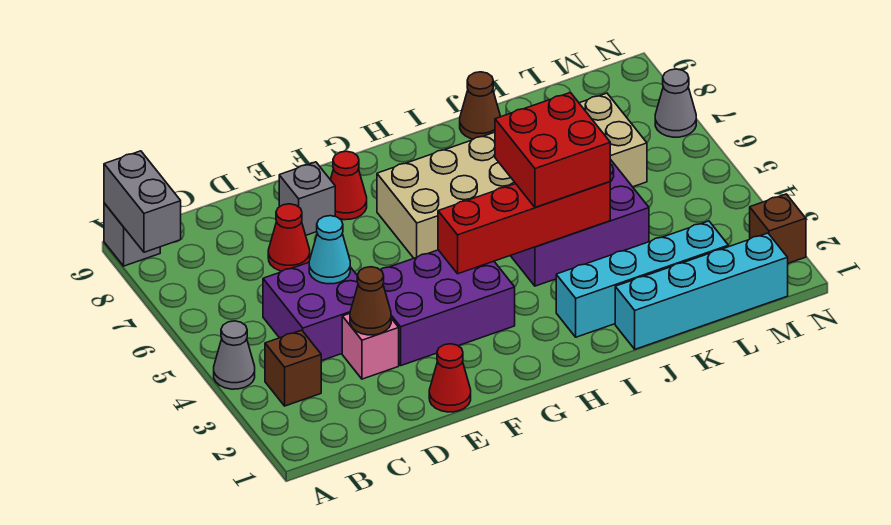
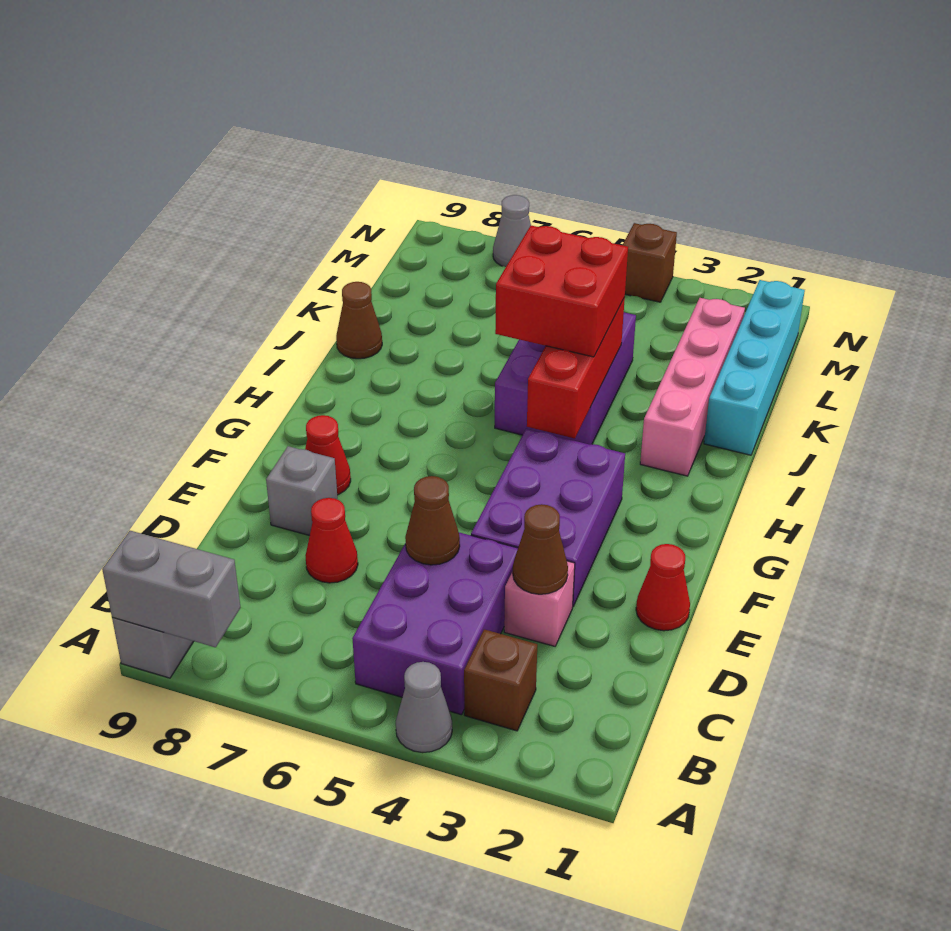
purple 2x2 brick [263,262,358,361] -> purple 2x3 brick [352,532,518,715]
cyan 1x1 cone [309,216,350,284] -> brown 1x1 cone [405,476,460,565]
red 1x4 brick [438,182,610,274] -> red 1x3 brick [527,298,625,439]
tan 2x6 brick [377,93,647,258] -> none
cyan 1x4 brick [556,221,728,337] -> pink 1x4 brick [640,298,745,476]
brown 1x1 brick [750,194,806,263] -> brown 1x1 brick moved to [623,223,677,302]

